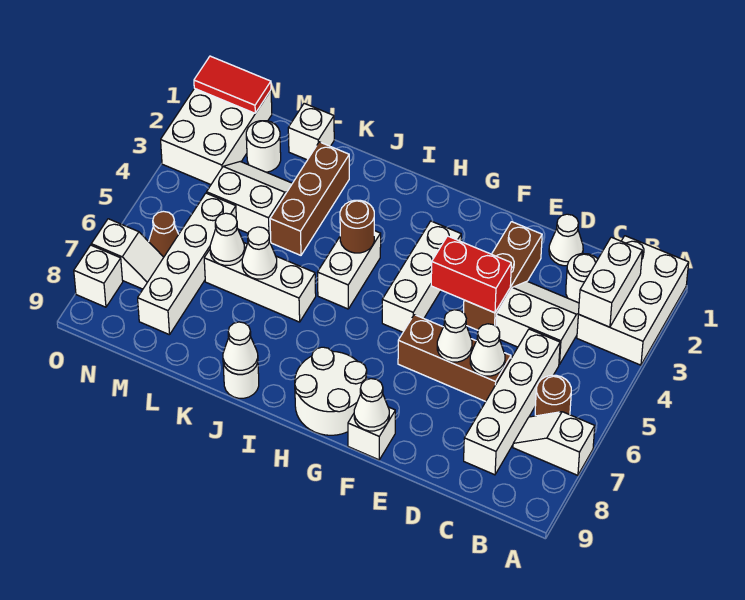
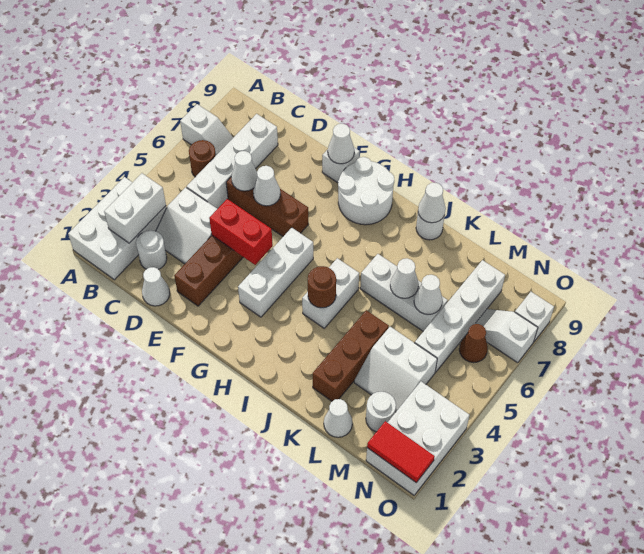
white 1x1 brick [288,103,334,160] -> white 1x1 cone [324,399,352,437]

